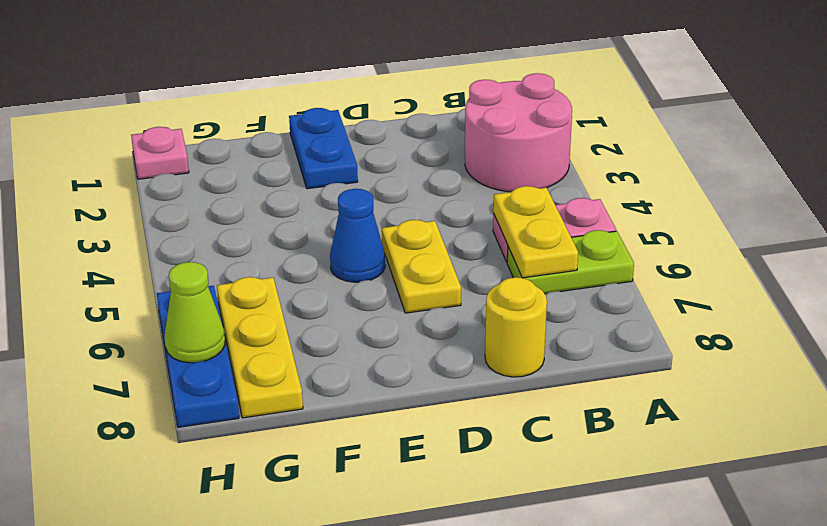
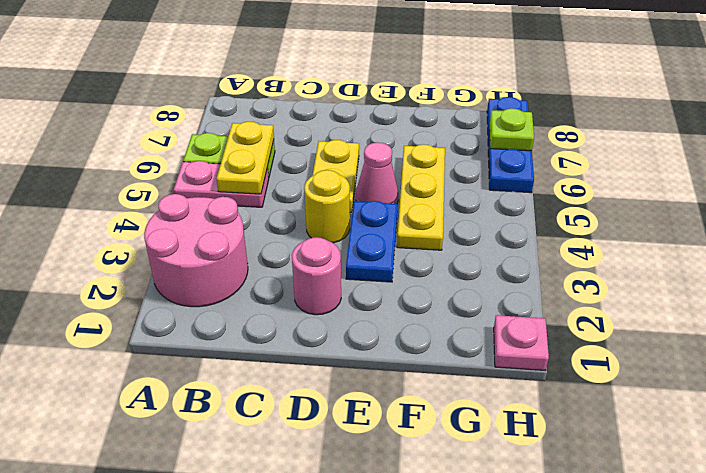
yellow 1x1 round brick [485,277,547,377] -> yellow 1x1 round brick moved to [304,170,350,243]
none -> pink 1x1 round brick [292,237,341,315]
blue 1x2 plate [289,108,358,189] -> blue 1x2 plate moved to [346,201,398,282]
blue 1x1 cone [330,189,385,282] -> pink 1x1 cone [356,142,398,204]
yellow 1x3 plate [217,277,303,418] -> yellow 1x3 plate moved to [397,144,445,250]
lime 1x1 cone [164,262,225,363] -> lime 1x1 plate [490,109,534,151]

